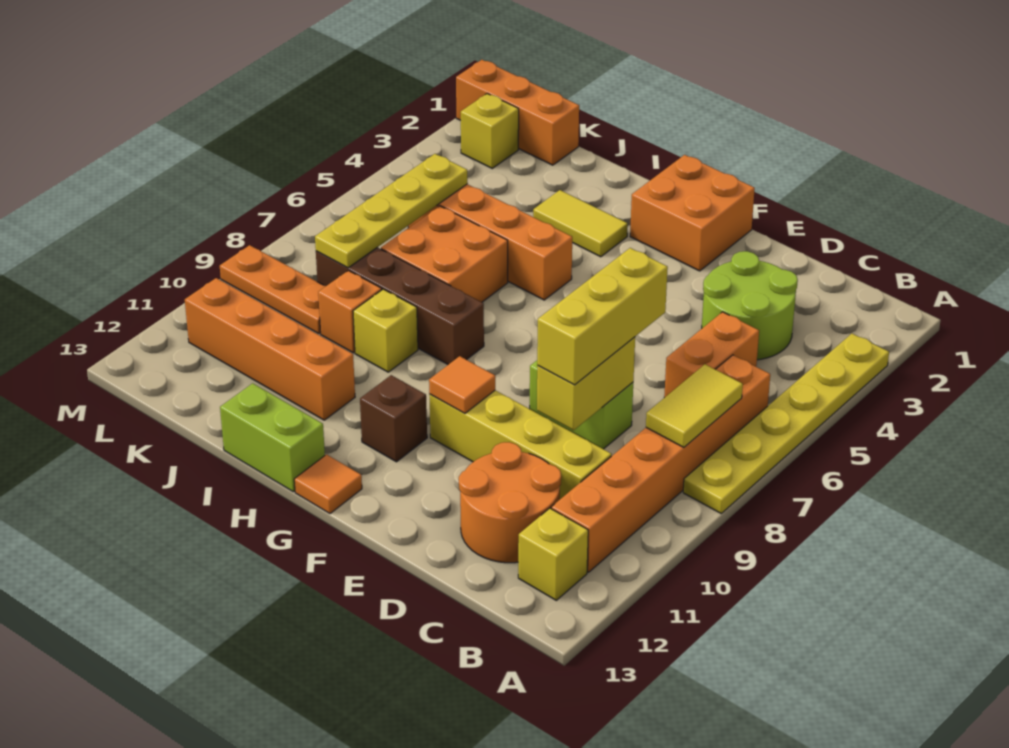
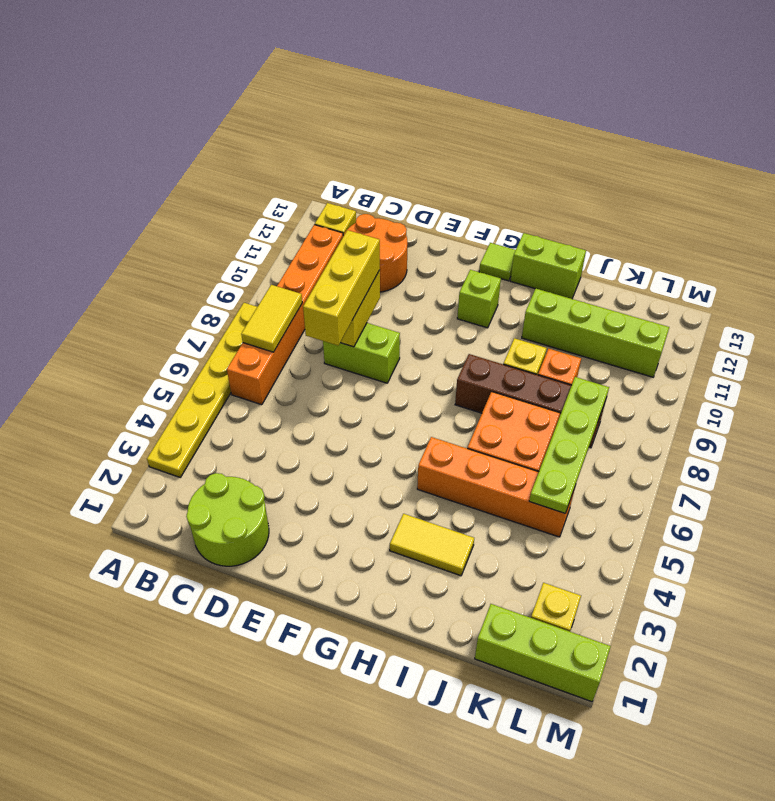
lime 2x2 round brick [702,251,798,360] -> lime 2x2 round brick moved to [186,473,269,566]
orange 1x2 brick [664,312,759,398] -> none
yellow 1x4 brick [429,390,612,499] -> none
orange 2x2 brick [630,155,755,271] -> none
orange 1x1 tile [429,356,495,413] -> none
brown 1x1 brick [360,375,427,462] -> lime 1x1 brick [457,270,501,328]
orange 1x1 tile [294,455,362,514] -> lime 1x1 tile [479,243,516,281]
orange 1x4 brick [185,278,355,420] -> lime 1x4 brick [522,289,669,377]
orange 1x3 brick [456,60,579,165] -> lime 1x3 brick [475,604,611,702]
yellow 1x4 plate [315,154,468,268] -> lime 1x4 plate [529,377,609,513]
orange 1x3 plate [220,245,326,334] -> none

